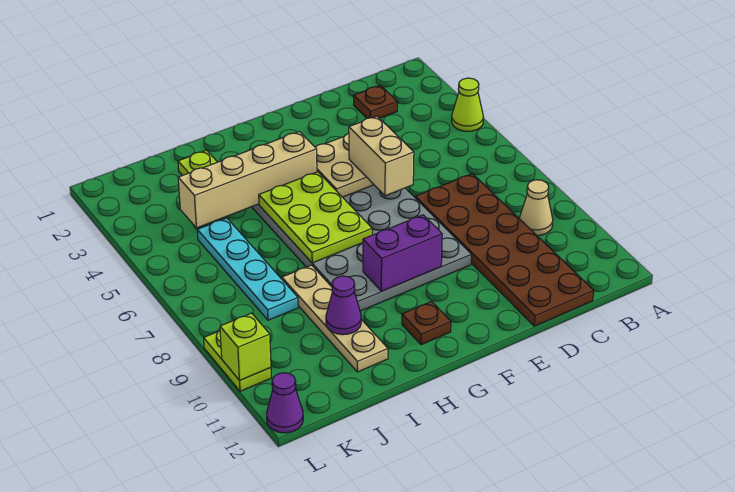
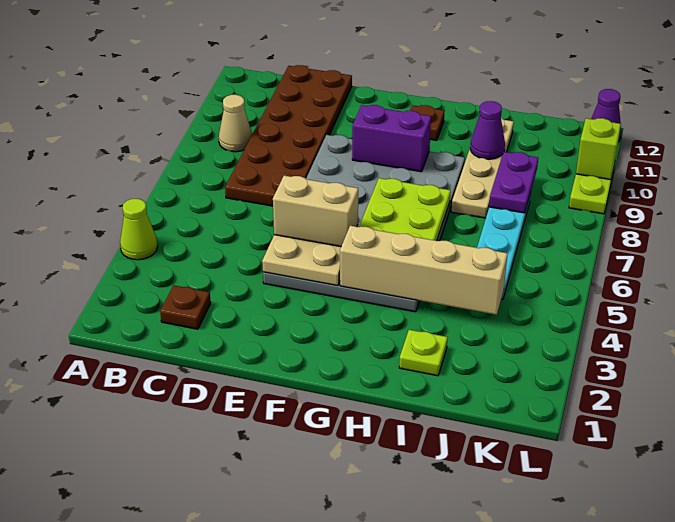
tan 1x2 brick [349,116,414,196] -> tan 1x2 brick turned to [273,176,358,246]
none -> purple 1x2 plate [489,152,538,213]

